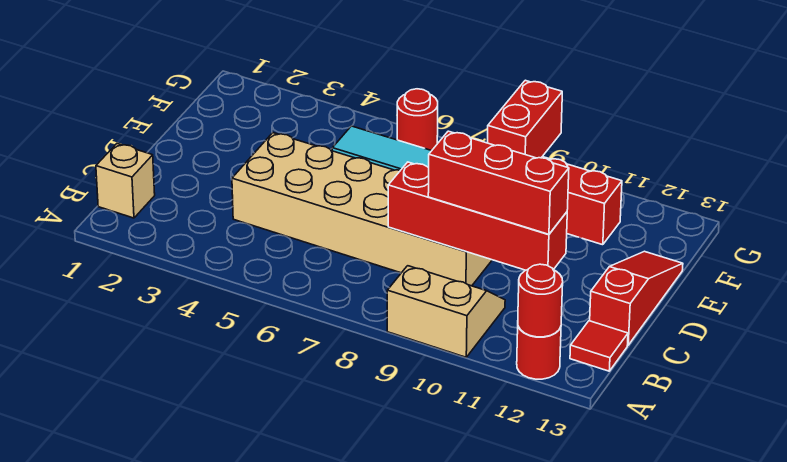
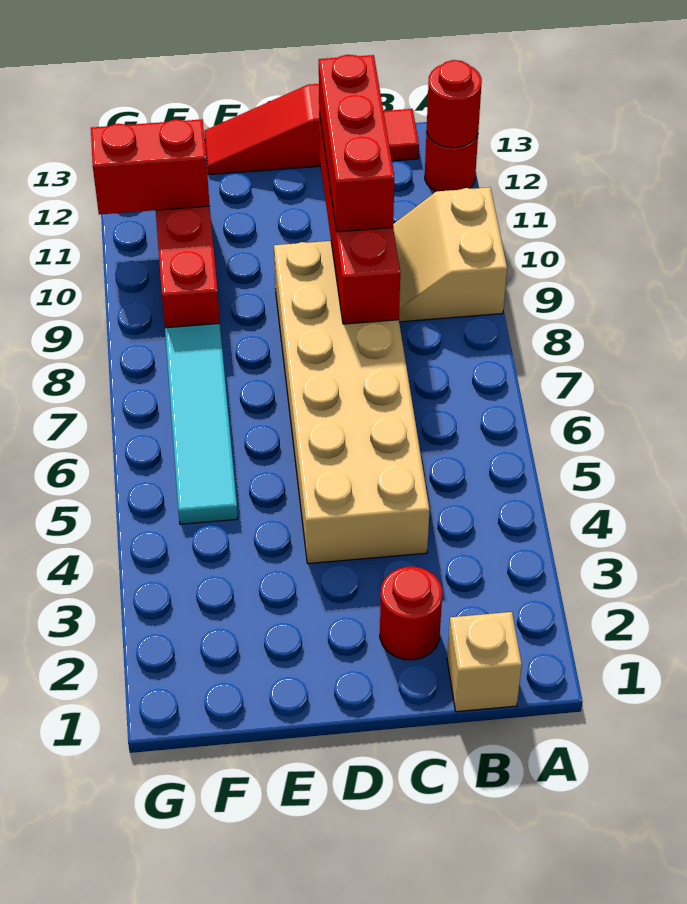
red 1x2 brick [488,80,562,158] -> red 1x2 brick moved to [91,119,210,215]
red 1x1 round brick [397,89,438,151] -> red 1x1 round brick moved to [380,567,442,660]

